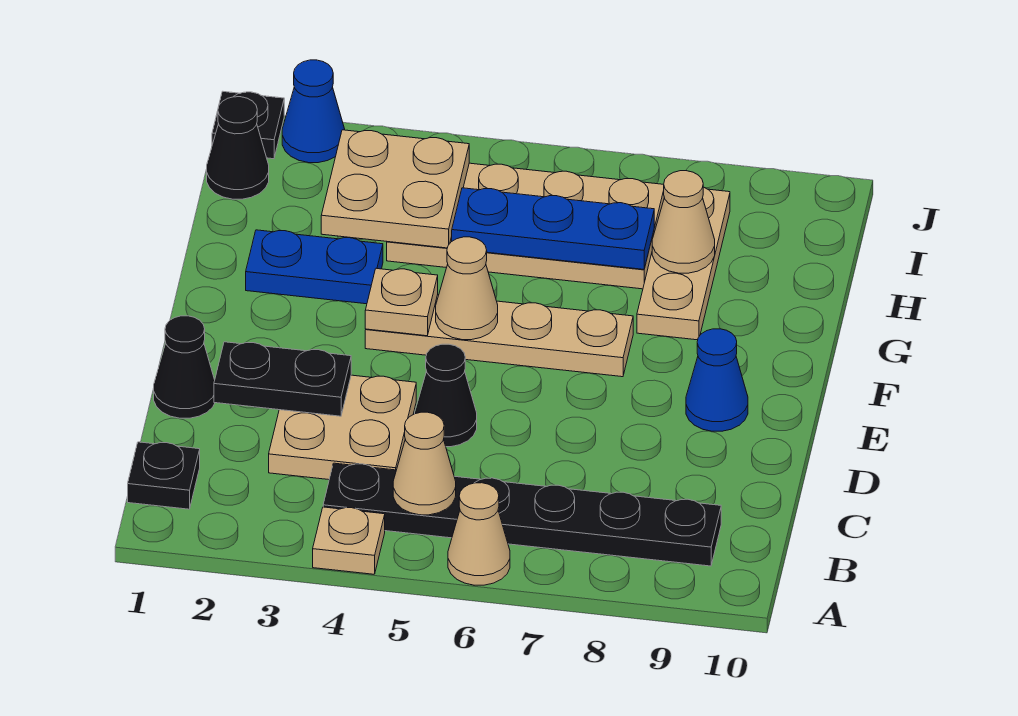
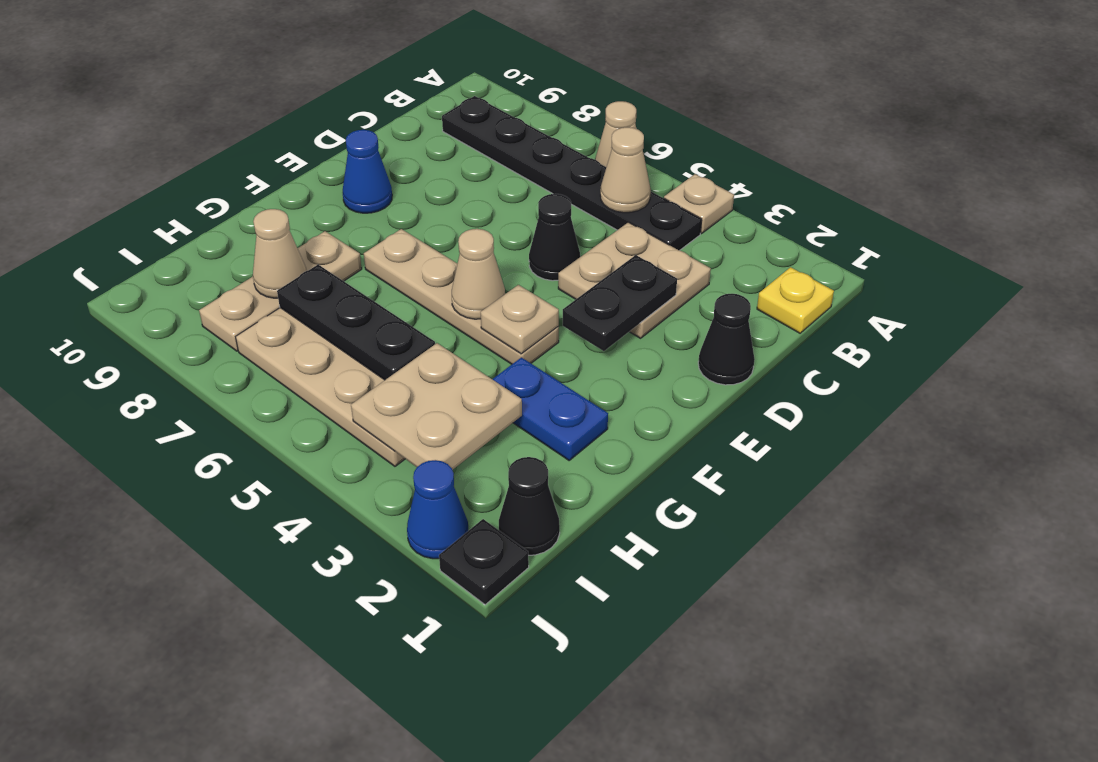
black 1x1 plate [128,442,200,509] -> yellow 1x1 plate [757,267,834,333]
black 1x2 plate [214,342,351,416] -> black 1x2 plate turned to [563,255,677,351]
blue 1x3 plate [452,188,654,269] -> black 1x3 plate [277,265,435,380]

